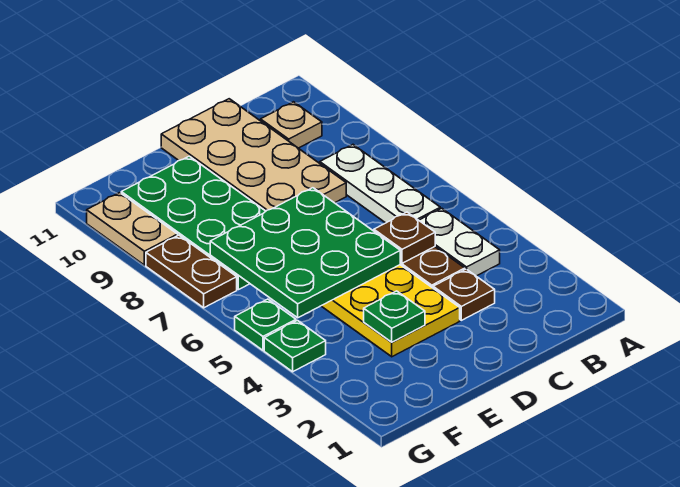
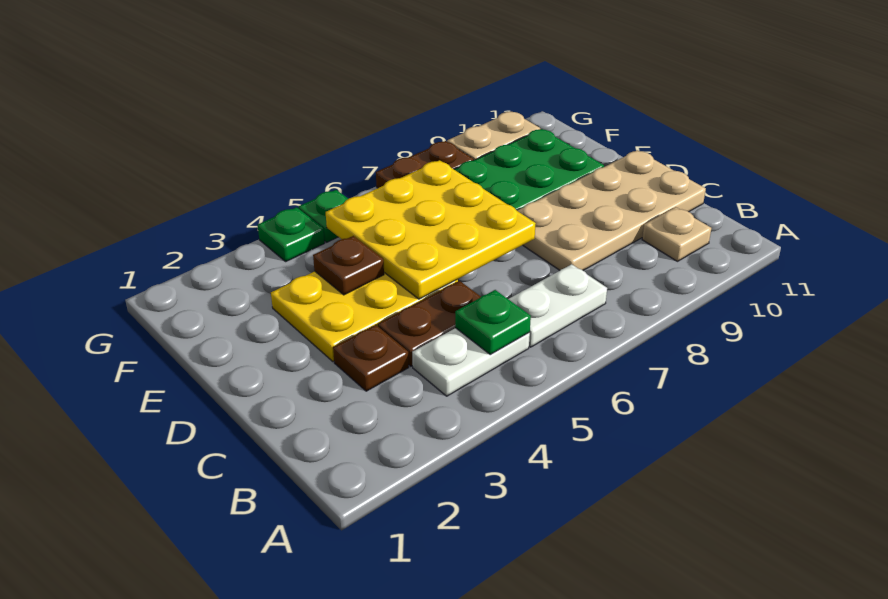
white 1x3 plate [320,145,440,223] -> white 1x2 plate [509,264,607,347]
brown 1x1 plate [374,212,435,263] -> brown 1x1 plate moved to [313,236,384,295]
green 3x3 plate [210,188,400,318] -> yellow 3x3 plate [326,160,536,299]
green 1x1 plate [364,291,425,342] -> green 1x1 plate moved to [455,290,531,354]

